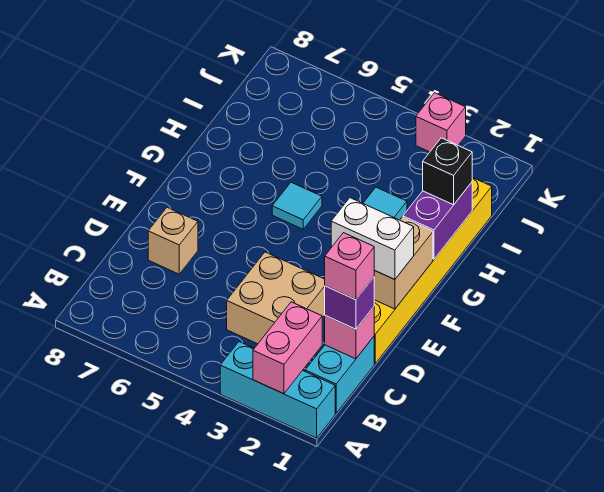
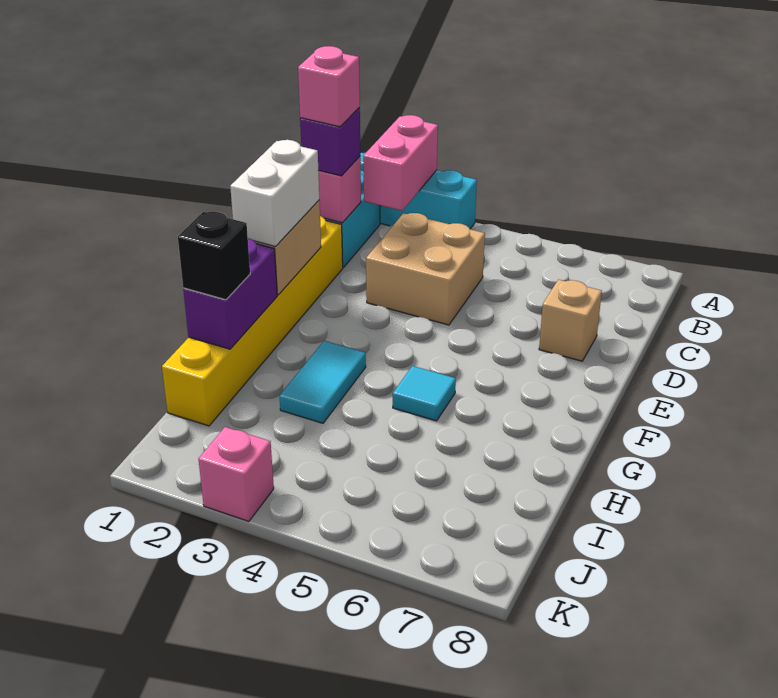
white 1x2 brick [331,198,414,280] -> white 1x2 brick turned to [230,140,319,247]

